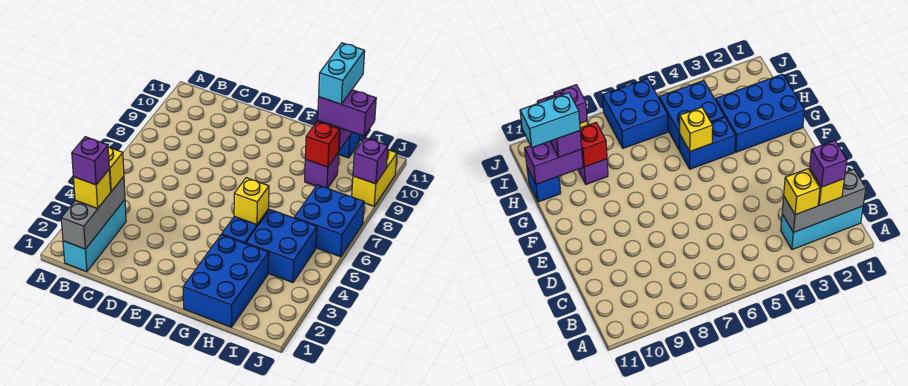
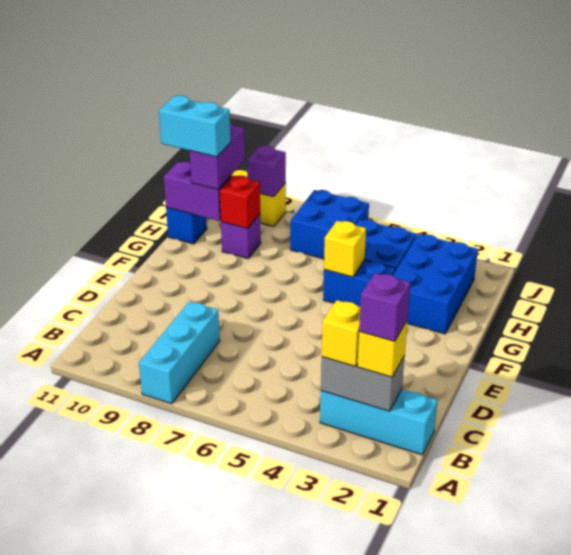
none -> cyan 1x3 brick [139,302,220,404]
grey 1x3 brick [61,177,125,249] -> grey 1x2 brick [321,356,405,411]
blue 2x3 brick [183,235,269,327] -> blue 2x3 brick turned to [393,234,478,334]

